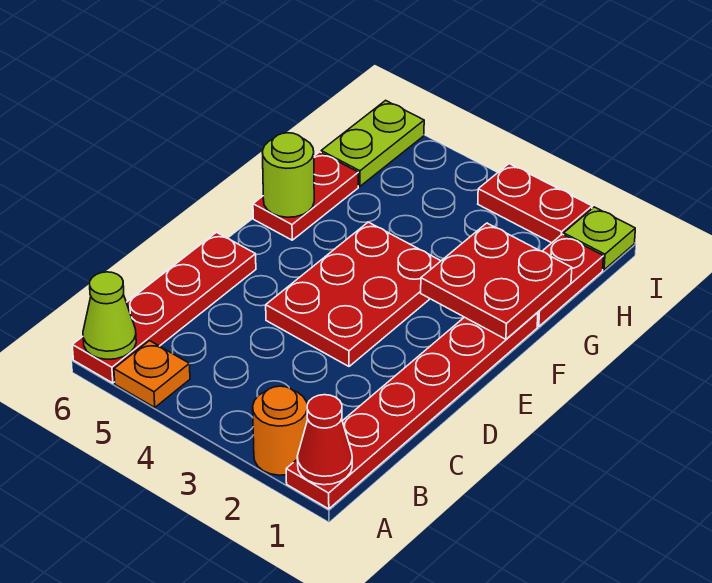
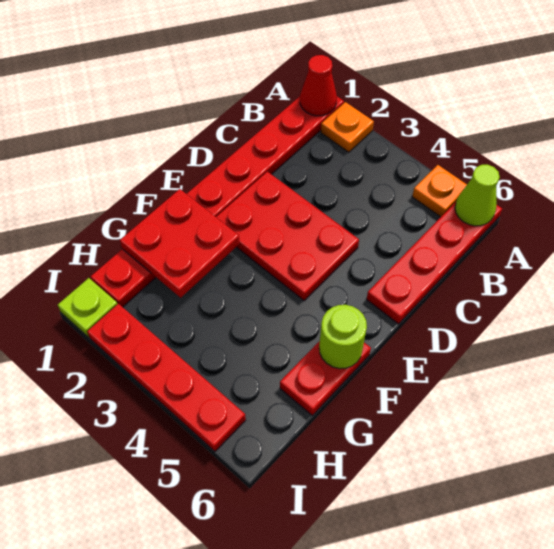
orange 1x1 round brick [253,386,308,475] -> orange 1x1 plate [321,102,374,152]
red 2x3 plate [266,222,440,366] -> red 2x3 plate turned to [216,172,359,301]
lime 1x2 plate [321,100,424,186] -> none
red 1x2 plate [478,164,592,243] -> red 1x4 plate [87,304,246,451]

